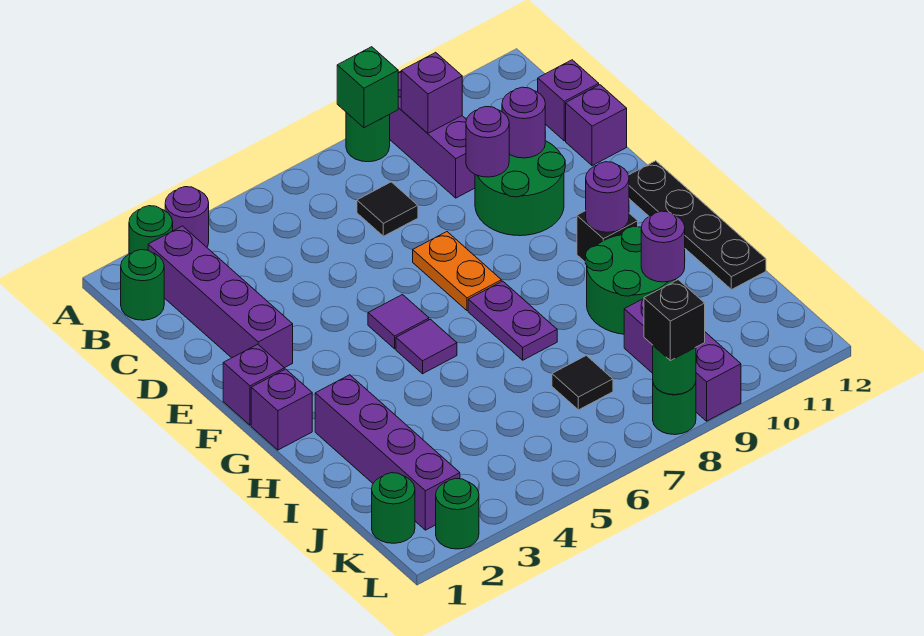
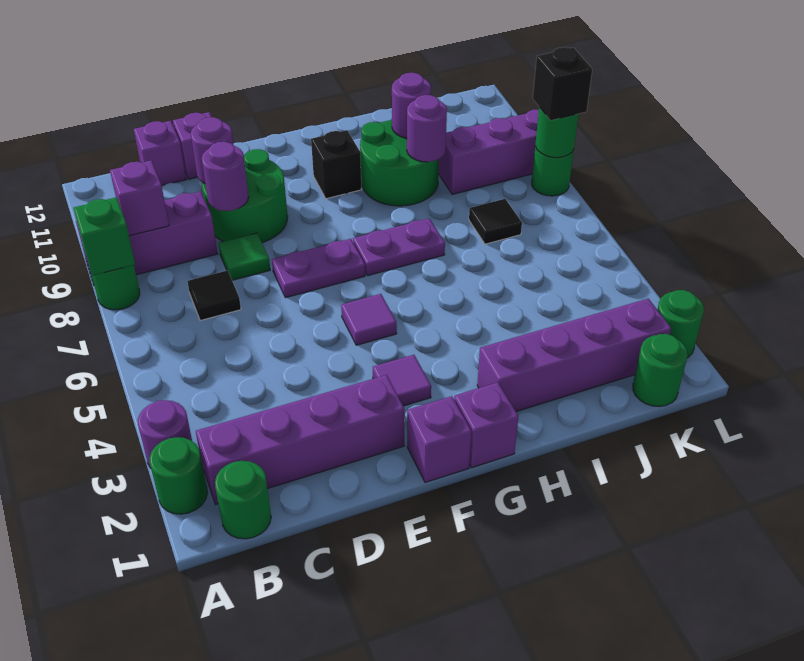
none -> green 1x1 tile [219,233,270,280]
orange 1x2 plate [413,232,501,311] -> purple 1x2 plate [272,239,365,298]
black 1x4 plate [628,161,766,290] -> none
purple 1x1 tile [396,319,457,374] -> purple 1x1 tile moved to [373,355,431,406]
purple 1x1 round brick [586,162,629,232] -> purple 1x1 round brick moved to [407,95,447,162]

